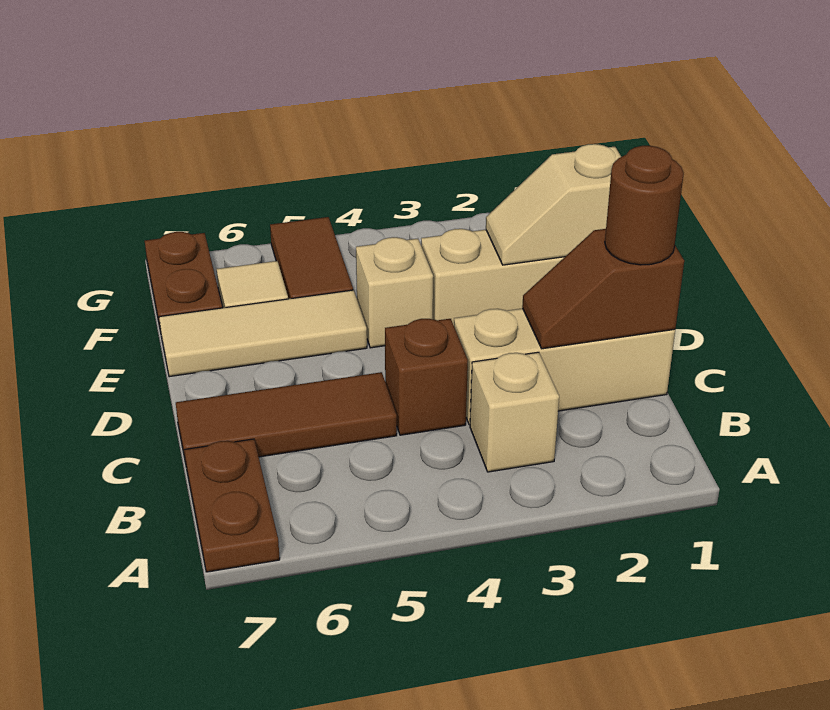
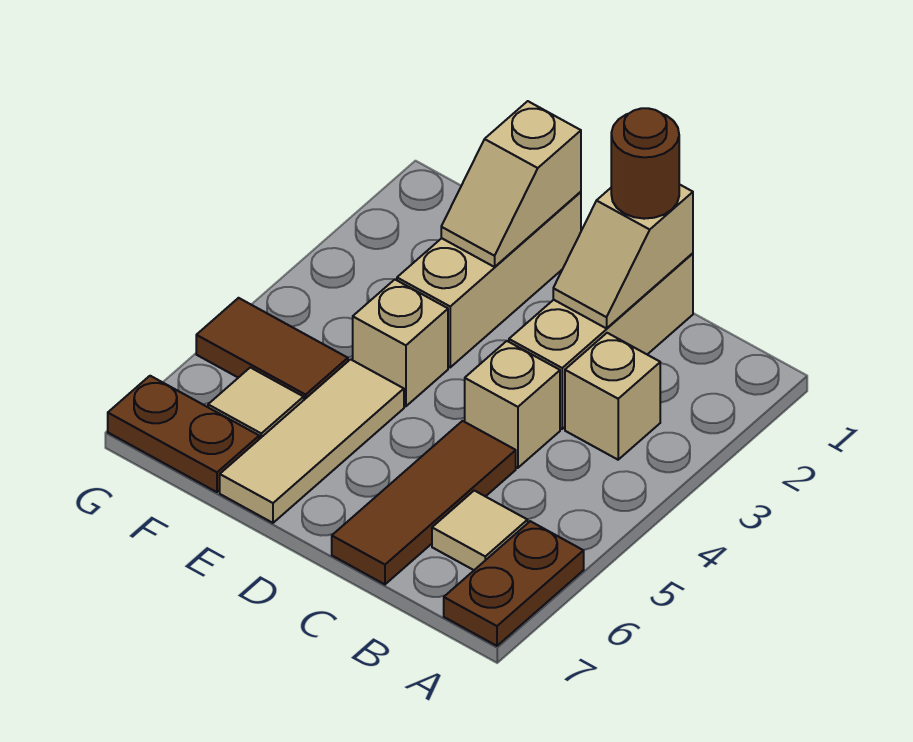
brown 1x2 plate [185,439,280,572] -> brown 1x2 plate turned to [444,521,584,646]
none -> tan 1x1 tile [432,491,528,570]
brown 1x2 slope [522,229,684,349] -> tan 1x2 slope [553,184,693,328]
brown 1x1 brick [385,319,468,435] -> tan 1x1 brick [465,341,560,468]

